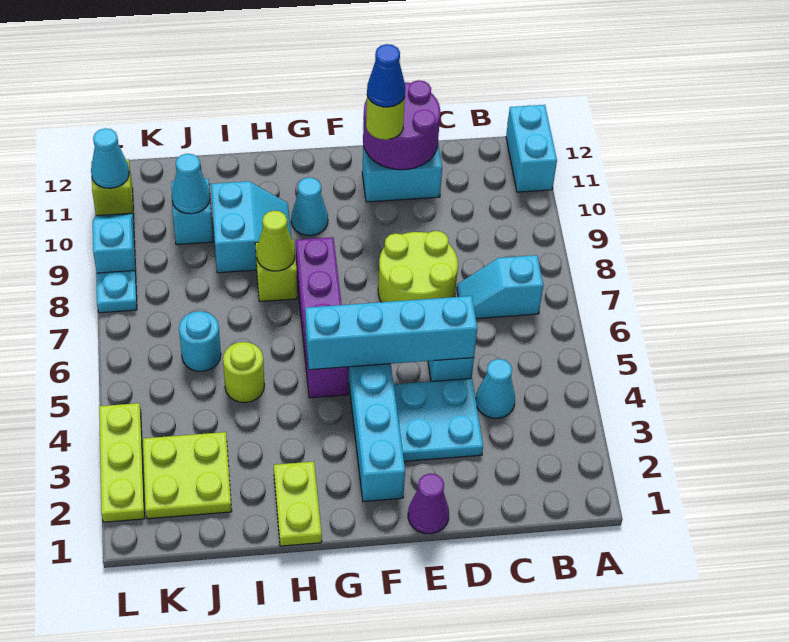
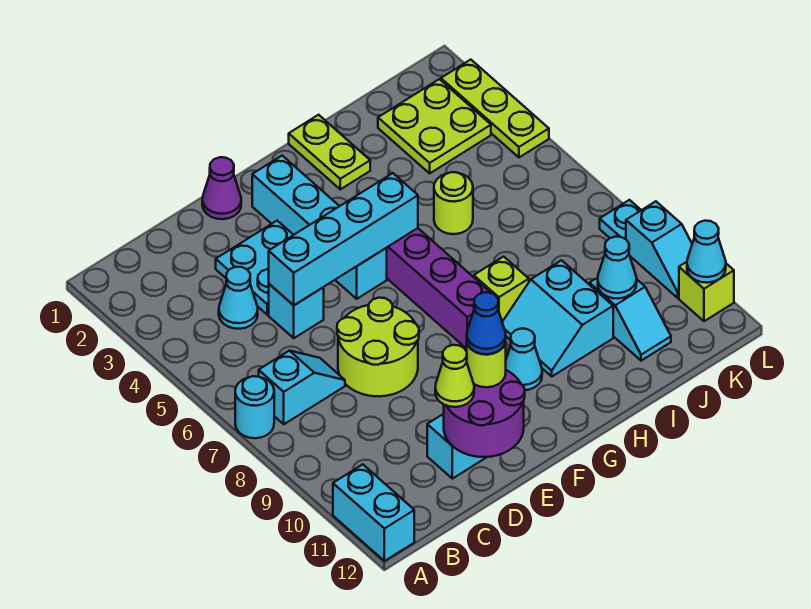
lime 1x1 cone [256,211,295,271] -> lime 1x1 cone moved to [435,345,474,407]
cyan 1x1 round brick [179,311,221,371] -> cyan 1x1 round brick moved to [235,376,274,438]

